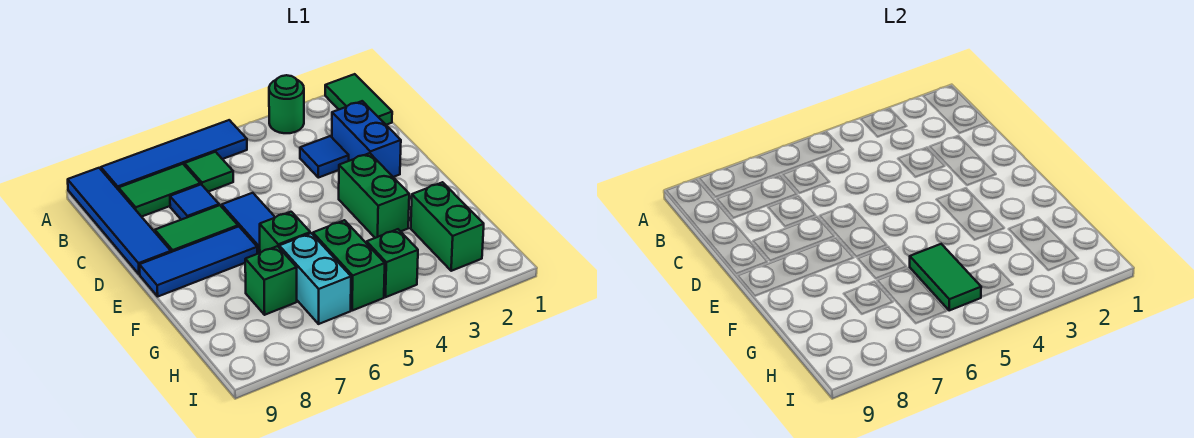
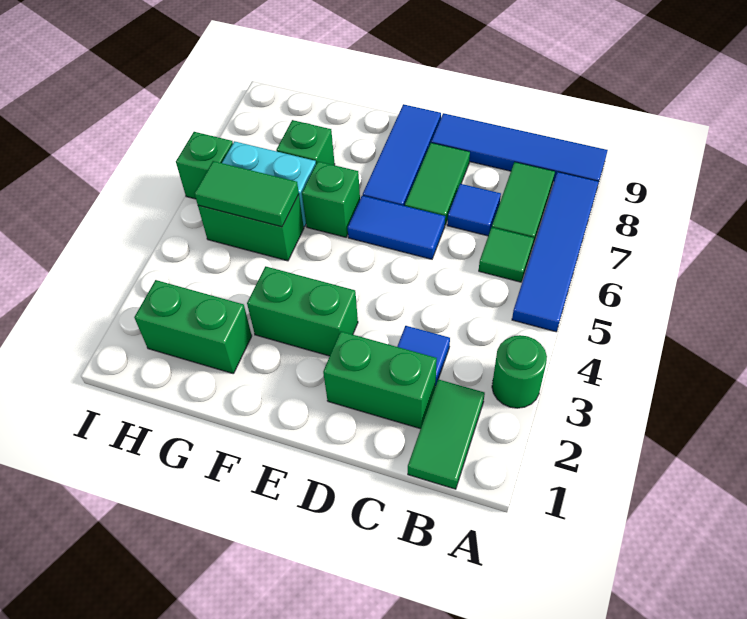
green 1x2 tile [325,74,392,125] -> green 1x2 tile turned to [408,379,485,489]
blue 1x2 brick [332,101,401,177] -> green 1x2 brick [323,331,437,429]
green 1x1 brick [367,229,418,297] -> green 1x1 brick moved to [176,132,233,199]

